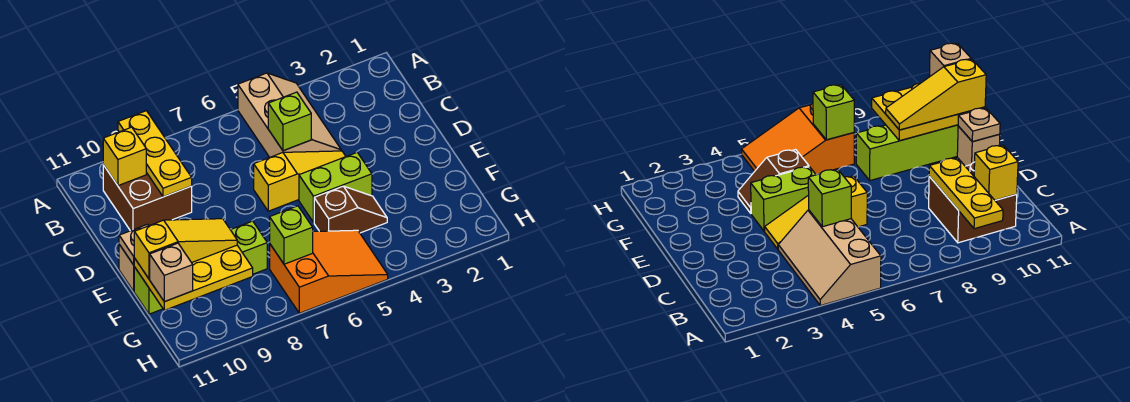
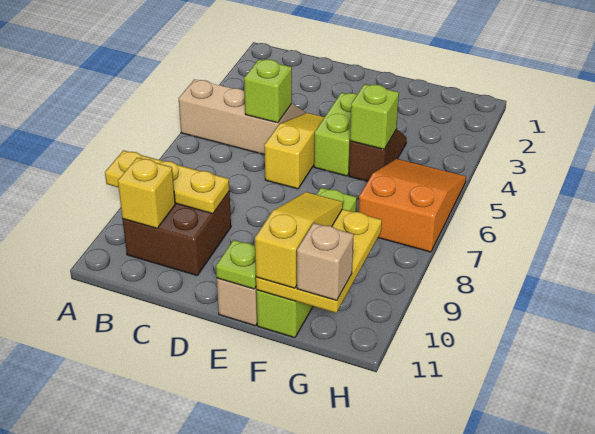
tan 1x1 plate [119,224,149,265] -> lime 1x1 plate [216,240,256,289]
lime 1x1 brick [270,206,313,264] -> lime 1x1 brick moved to [350,84,399,149]

